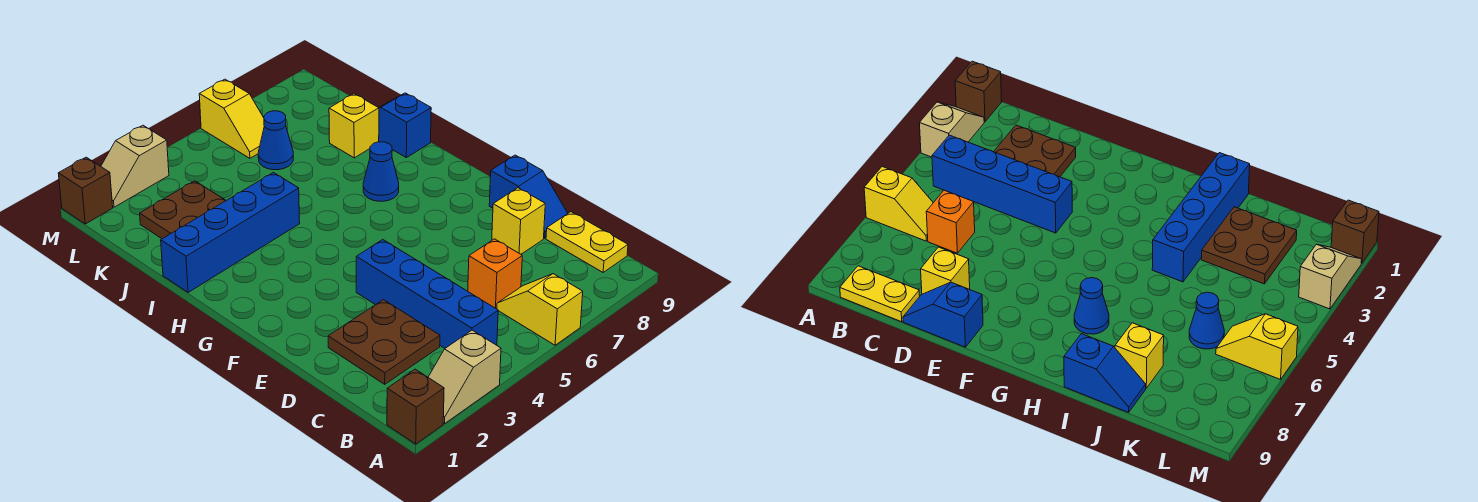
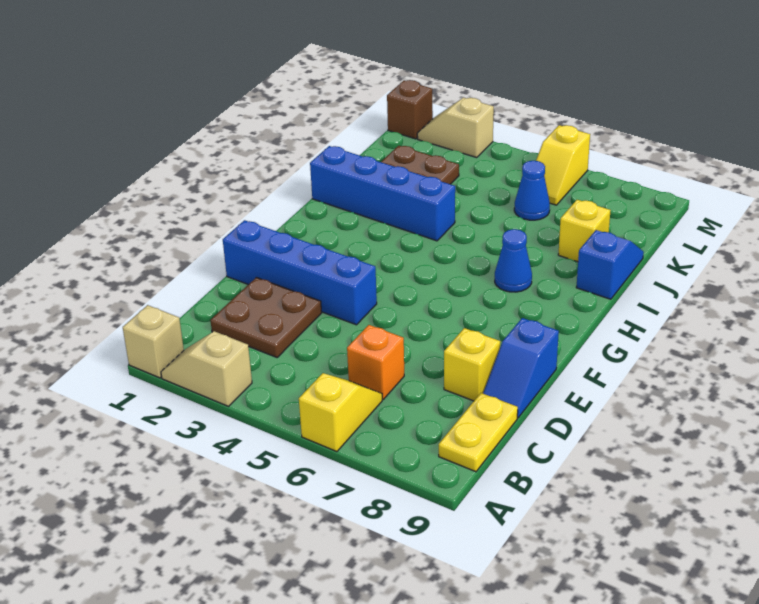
brown 1x1 brick [387,369,444,444] -> tan 1x1 brick [123,305,184,378]
blue 1x4 brick [356,240,498,348] -> blue 1x4 brick turned to [223,220,377,325]

